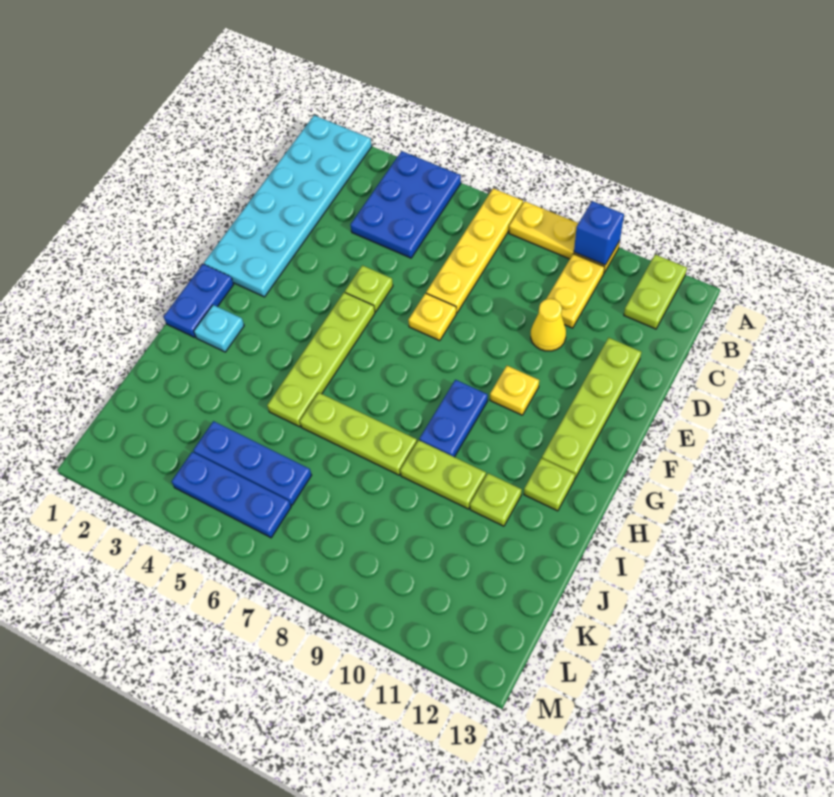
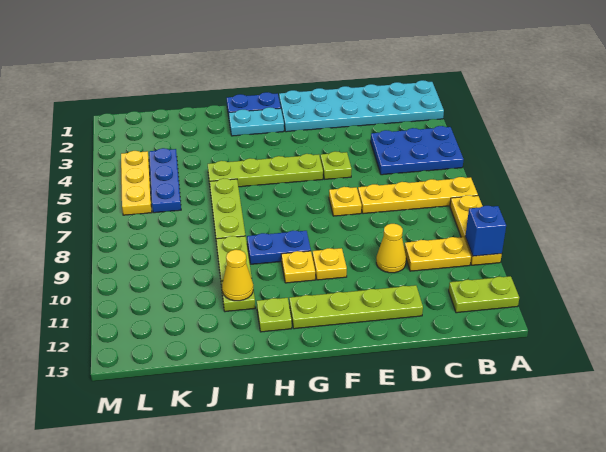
none -> yellow 1x1 plate [281,251,315,283]
cyan 1x1 plate [194,305,244,352] -> cyan 1x2 plate [229,107,284,136]
none -> yellow 1x1 cone [222,250,253,301]
blue 1x3 plate [171,452,291,538] -> yellow 1x3 plate [121,151,152,215]

